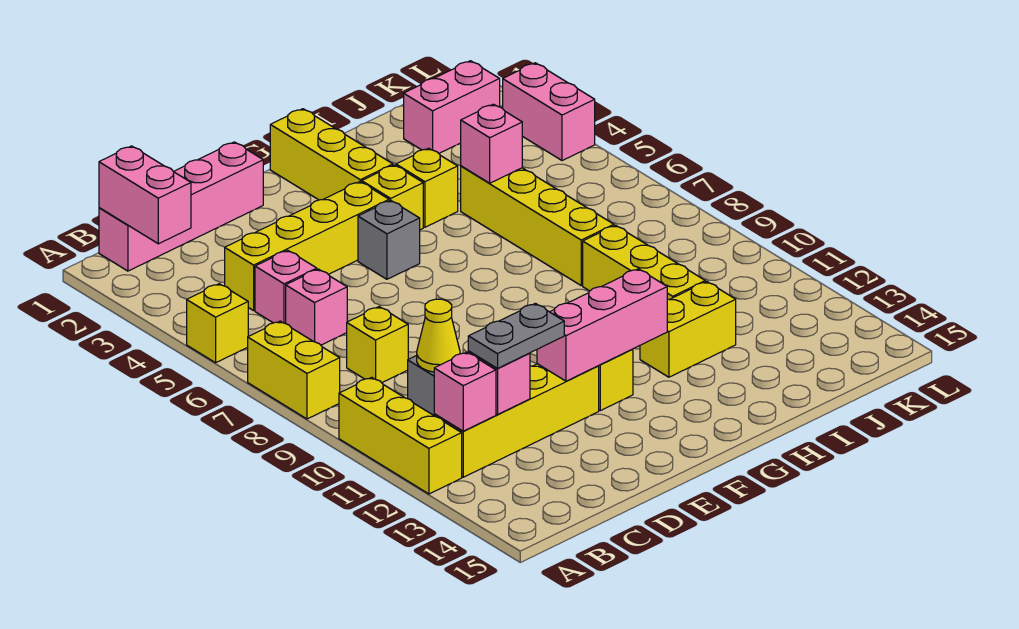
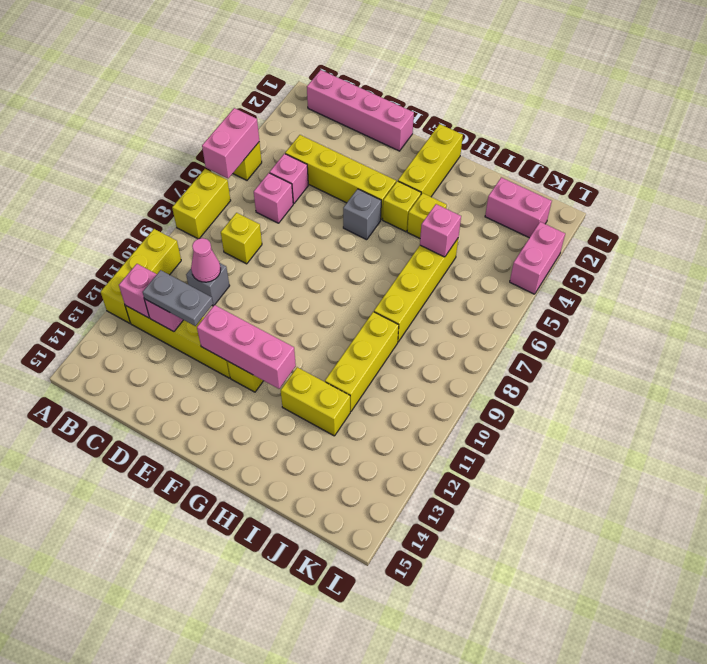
pink 1x2 brick [99,146,191,244] -> pink 1x2 brick moved to [202,108,259,178]
yellow 1x1 cone [417,299,460,372] -> pink 1x1 cone [191,238,221,282]

